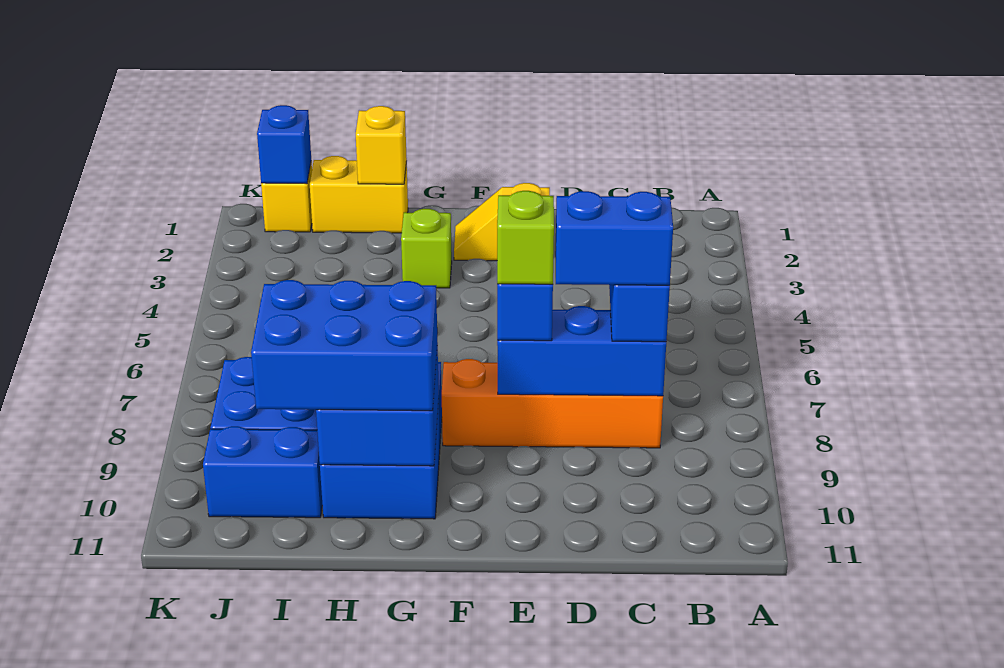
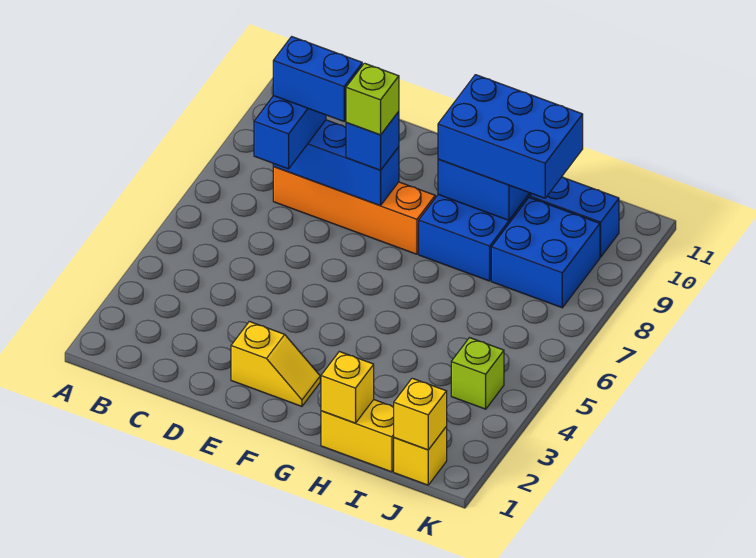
lime 1x1 brick [401,209,452,288] -> lime 1x1 brick moved to [451,338,504,409]
blue 1x1 brick [257,105,311,184] -> yellow 1x1 brick [394,378,447,450]

